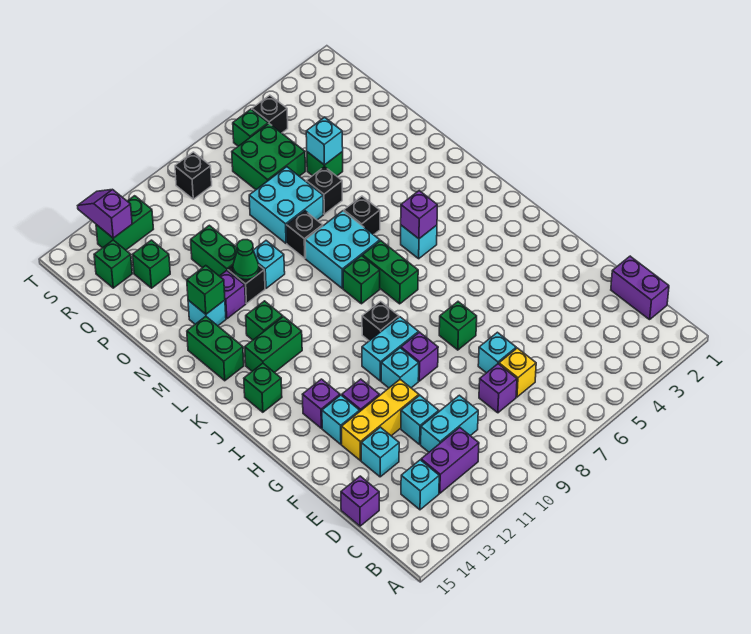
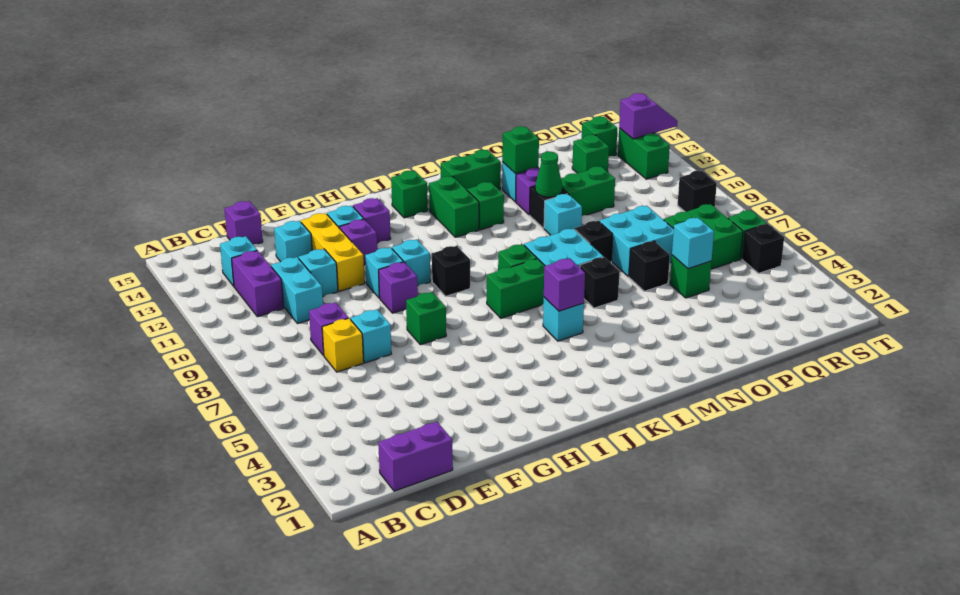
cyan 1x2 brick [362,317,419,381] -> cyan 1x1 brick [392,239,430,286]

